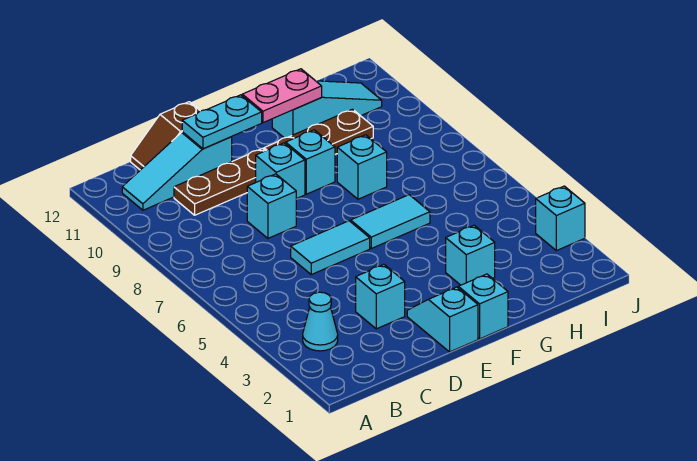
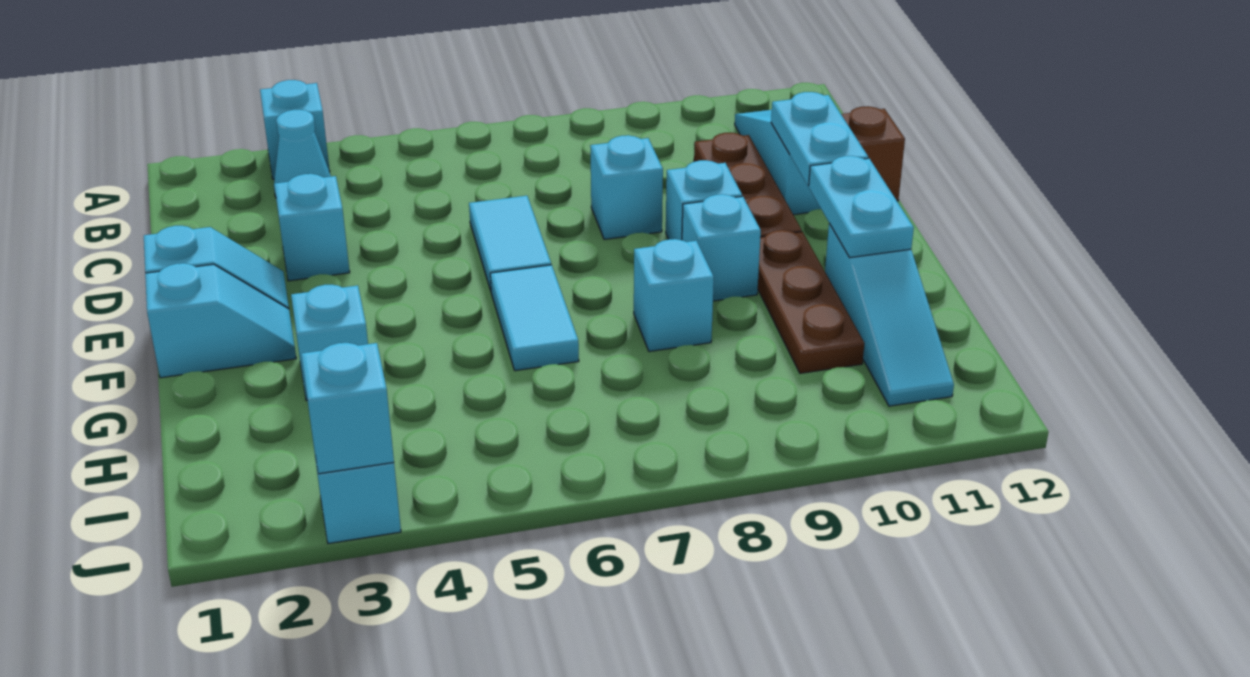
none -> cyan 1x1 brick [260,80,330,179]
pink 1x2 plate [242,69,322,123] -> cyan 1x2 plate [809,156,914,258]
none -> cyan 1x1 brick [301,343,394,474]

